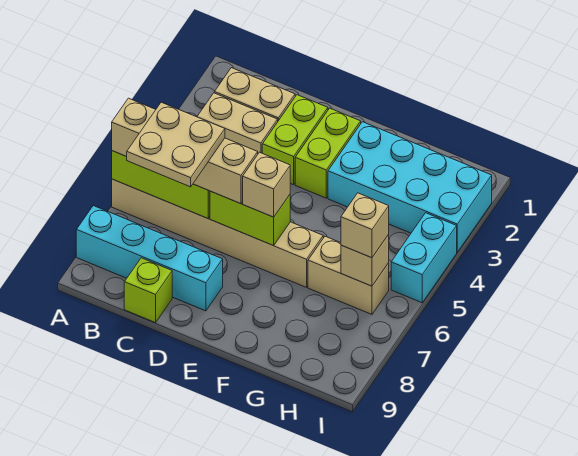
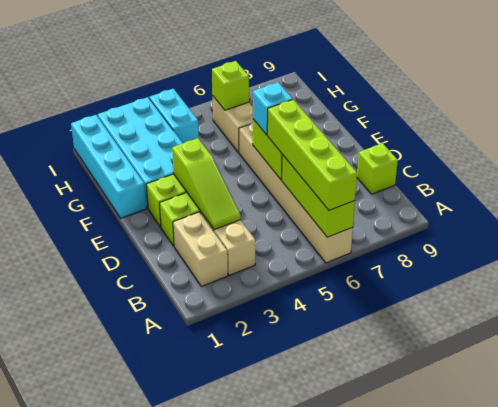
tan 1x4 brick [112,98,258,204] -> lime 1x4 brick [267,100,357,210]
cyan 1x4 brick [76,206,223,311] -> cyan 1x4 brick moved to [71,115,146,218]
tan 2x2 plate [126,102,225,187] -> none
none -> lime 1x3 slope [172,138,241,230]
tan 1x1 brick [243,152,290,217] -> cyan 1x1 brick [253,82,293,135]
tan 1x1 brick [341,235,389,286] -> lime 1x1 brick [212,61,249,110]
tan 1x1 brick [341,193,389,258] -> none
cyan 1x2 brick [391,213,457,303] -> cyan 1x2 brick turned to [149,89,199,143]

